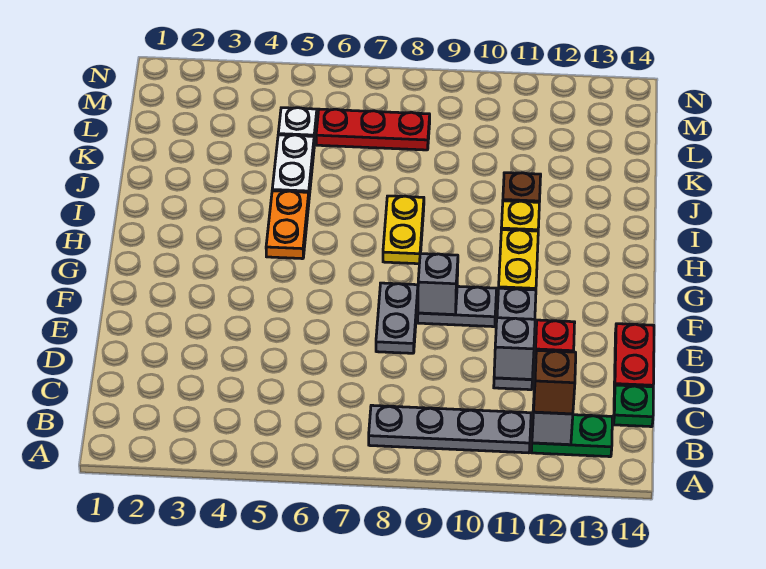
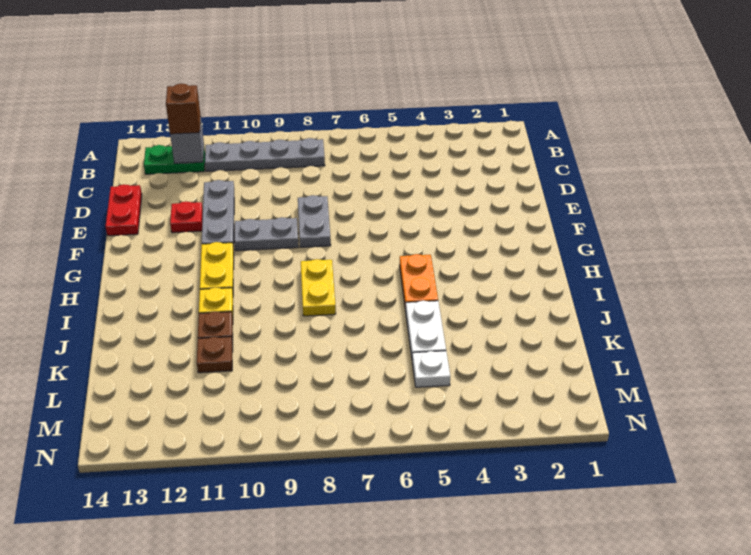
green 1x1 plate [614,385,653,427] -> none
grey 1x1 brick [494,318,535,380] -> none
grey 1x1 brick [418,254,458,315] -> none
none -> brown 1x1 plate [197,337,233,373]
red 1x3 plate [316,109,430,150] -> none

